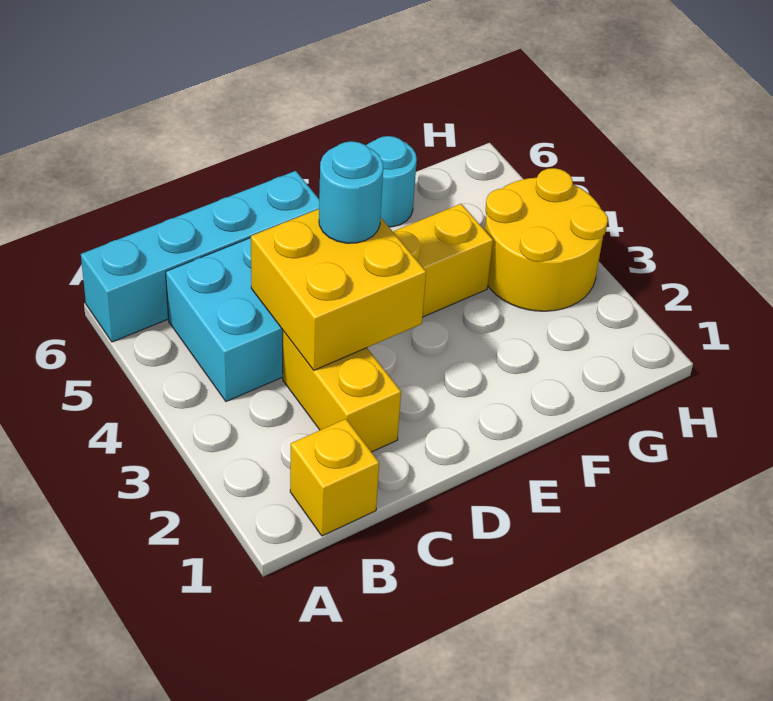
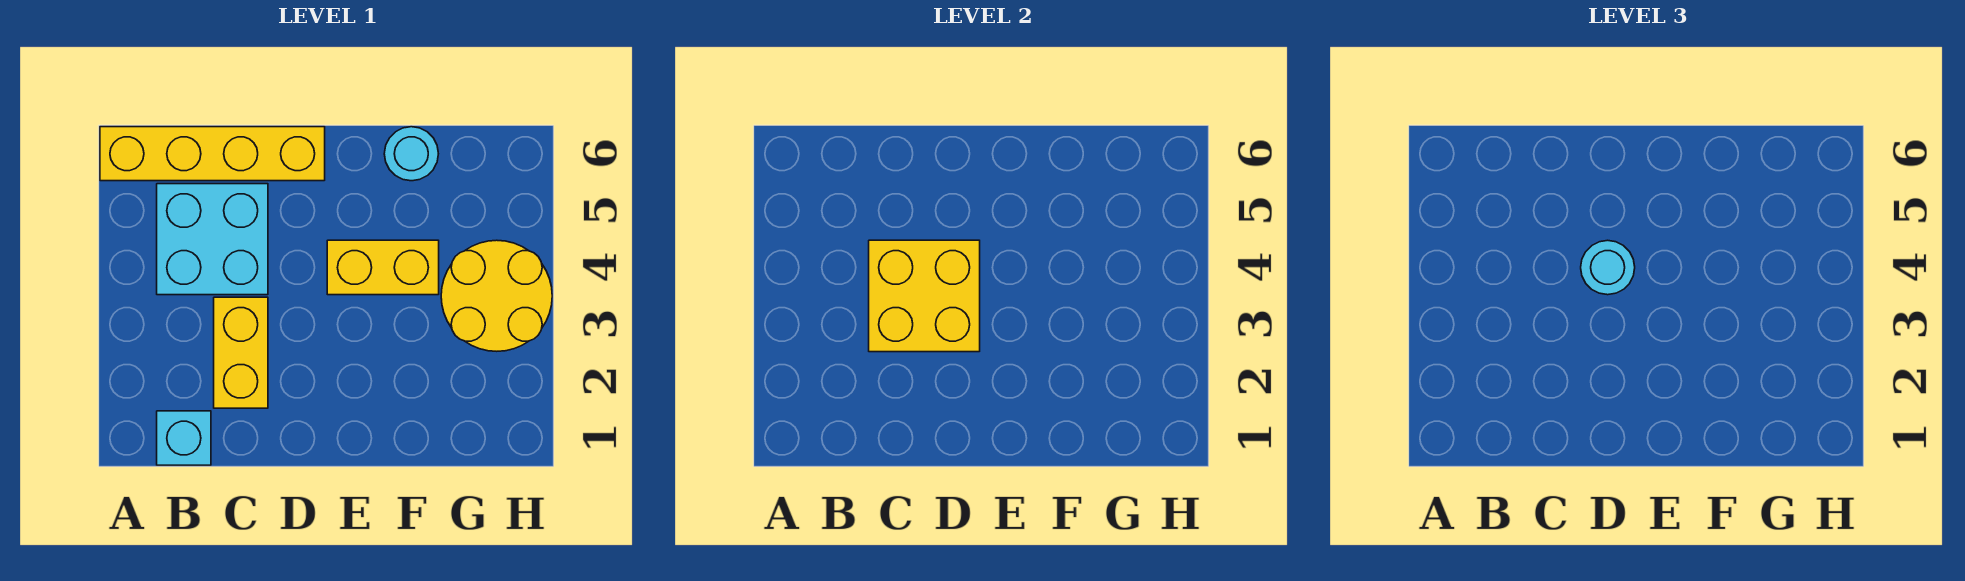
cyan 1x4 brick [81,171,319,342] -> yellow 1x4 brick [100,127,325,181]
yellow 1x1 brick [290,419,379,536] -> cyan 1x1 brick [157,411,211,465]

